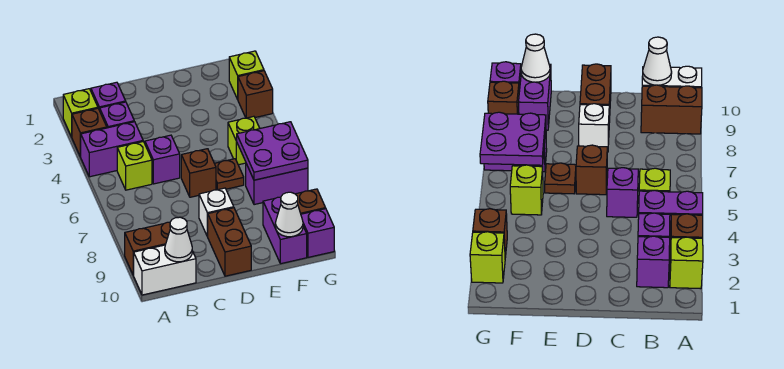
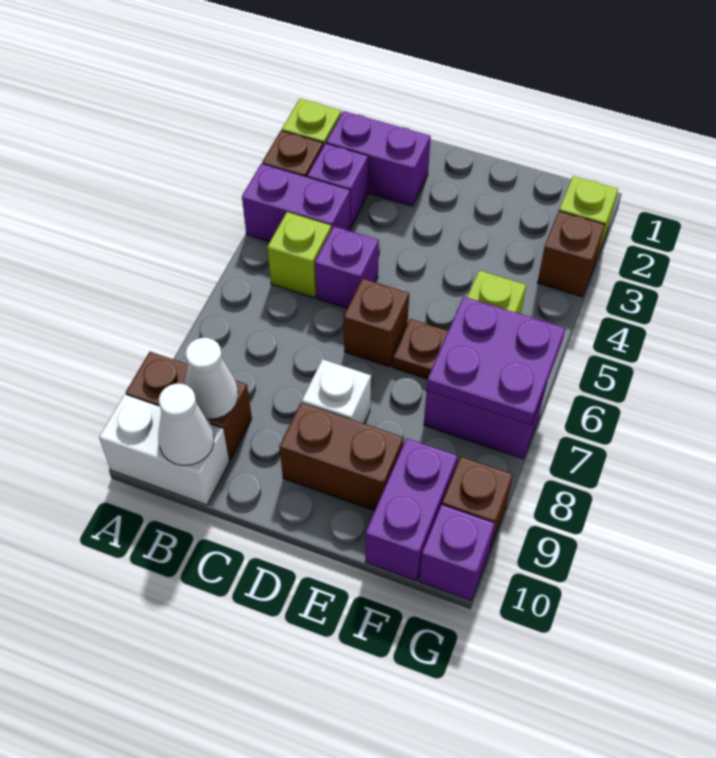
purple 1x1 brick [91,82,126,110] -> purple 1x2 brick [326,111,431,206]
brown 1x2 brick [208,208,251,276] -> brown 1x2 brick turned to [279,403,404,511]
white 1x1 cone [275,192,303,237] -> white 1x1 cone moved to [185,338,238,419]

